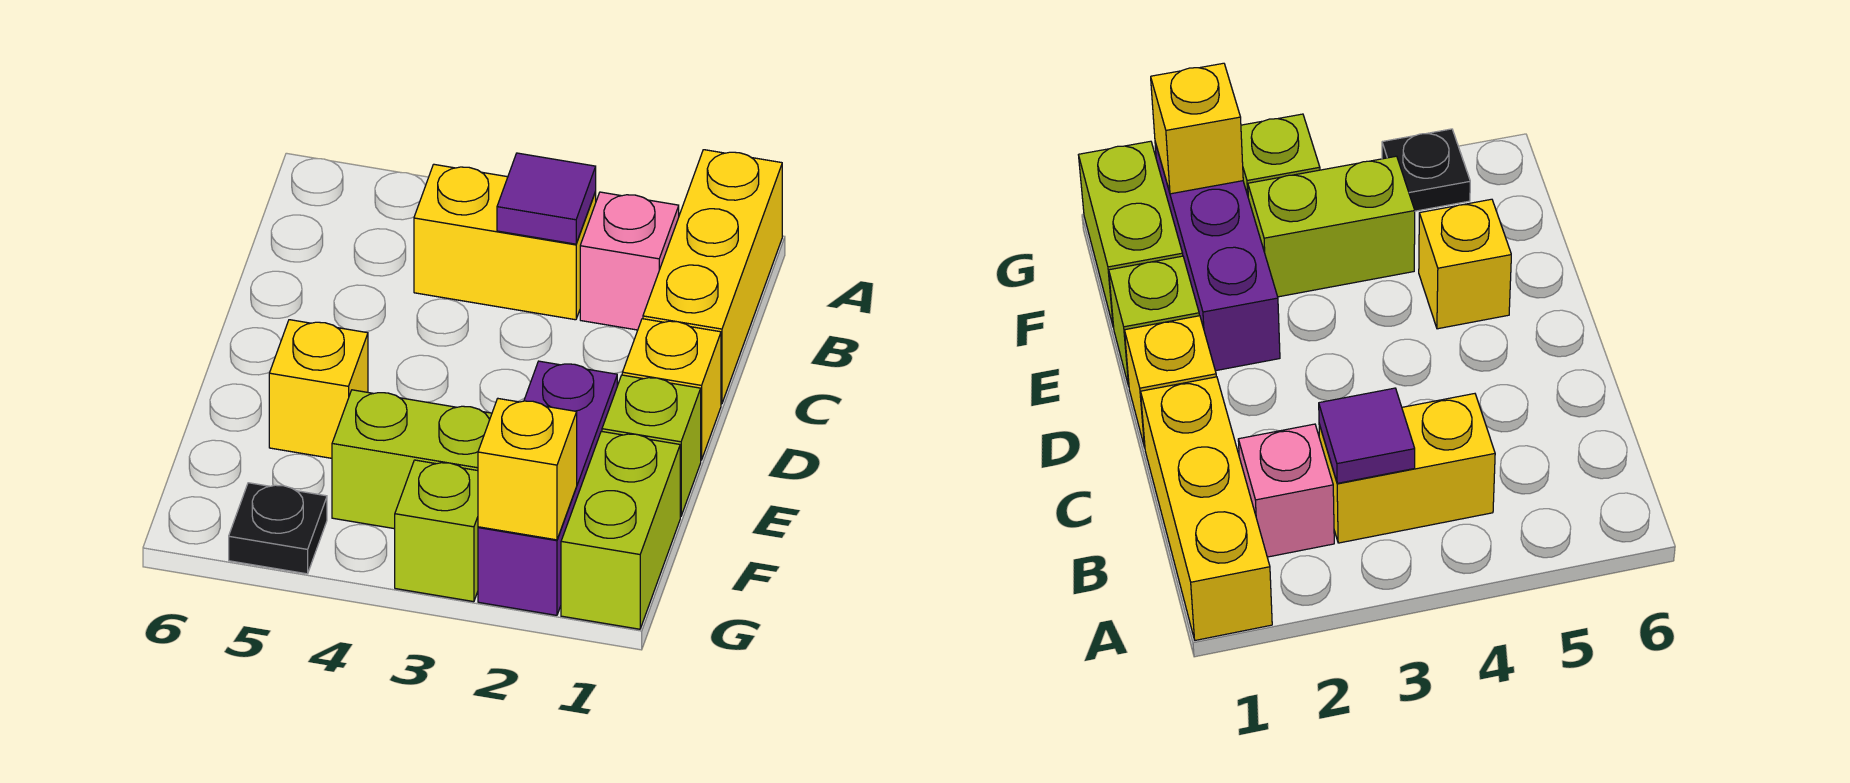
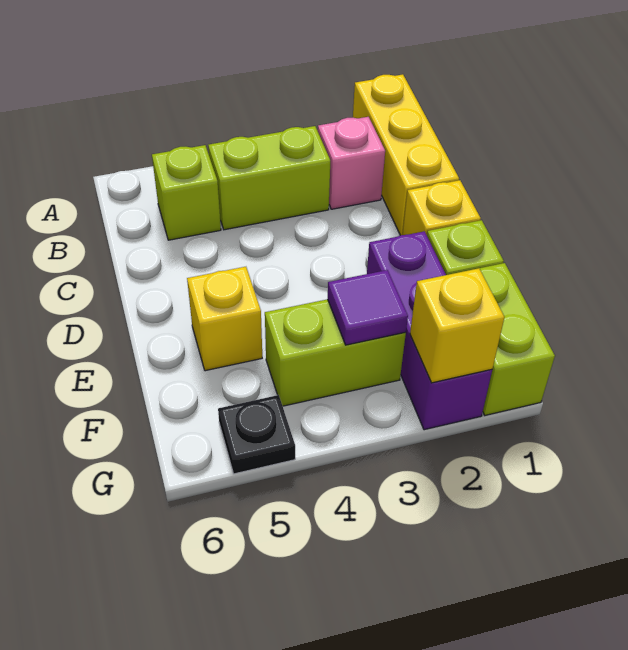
yellow 1x2 brick [414,164,596,320] -> lime 1x2 brick [208,126,330,230]
purple 1x1 tile [497,153,596,244] -> purple 1x1 tile moved to [328,270,408,345]
lime 1x1 brick [395,460,478,602] -> lime 1x1 brick moved to [152,145,221,240]

